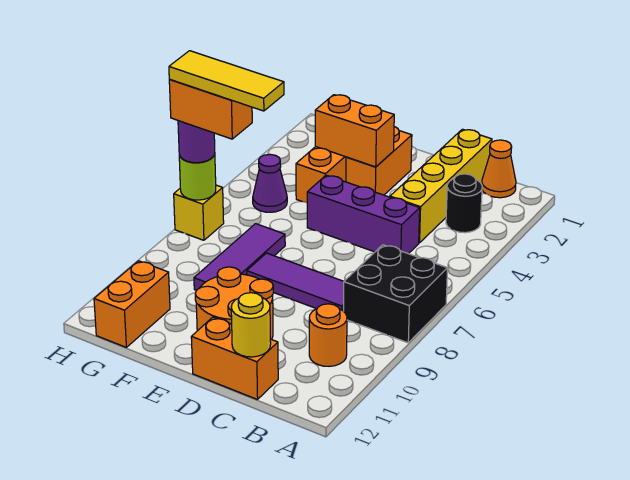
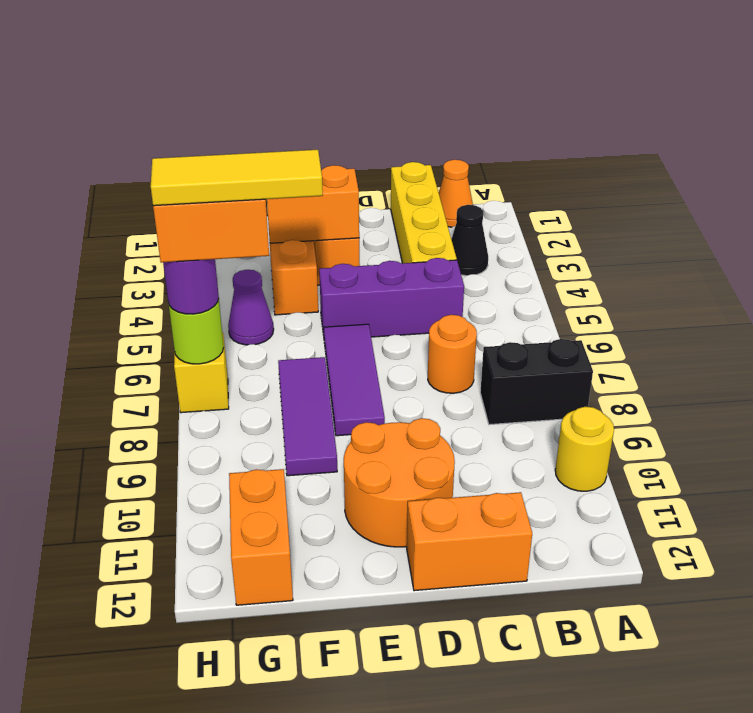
black 2x2 brick [344,245,448,343] -> black 1x2 brick [480,339,593,425]
black 1x1 round brick [446,174,482,233] -> black 1x1 cone [451,205,488,276]
orange 1x1 round brick [309,304,347,366] -> orange 1x1 round brick moved to [428,315,477,393]
purple 1x3 tile [247,253,344,311] -> purple 1x3 tile turned to [324,324,385,436]
yellow 1x1 round brick [231,293,271,357] -> yellow 1x1 round brick moved to [555,407,614,491]

